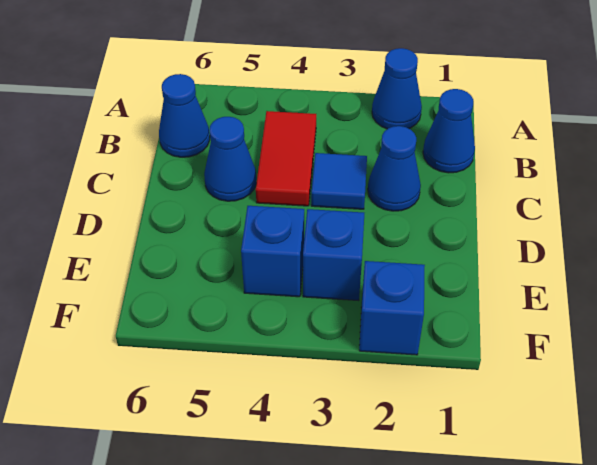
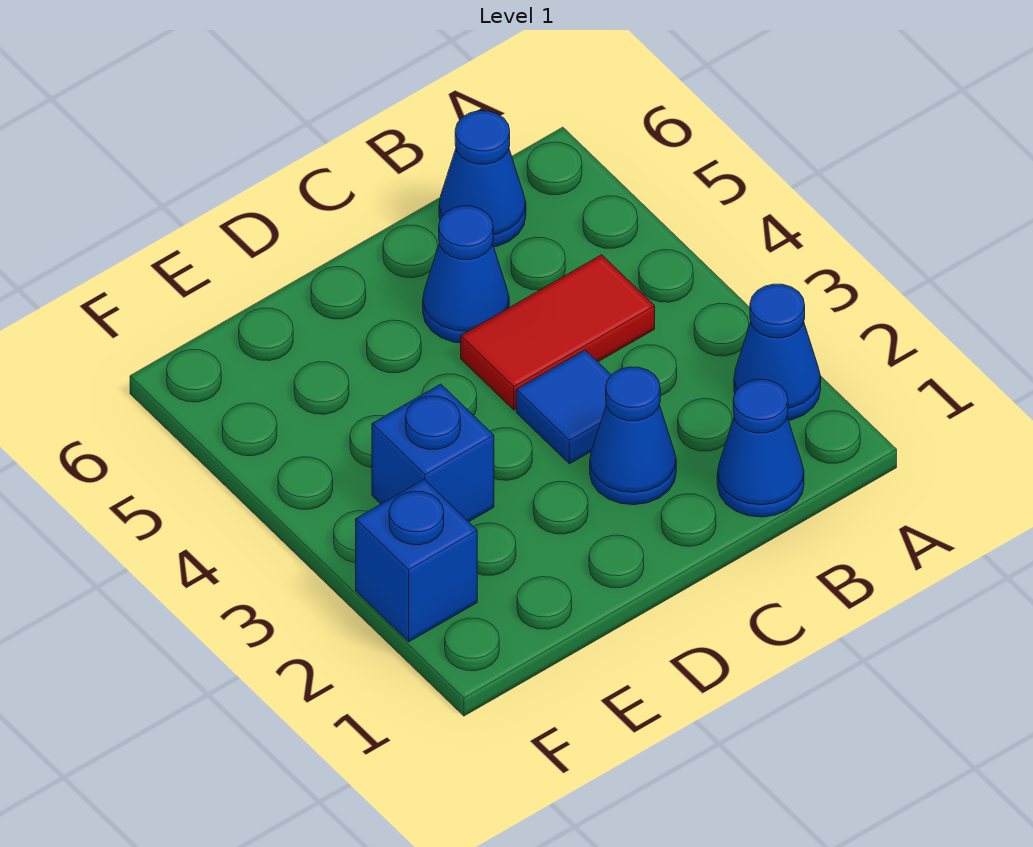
blue 1x1 brick [241,206,304,297] -> none

